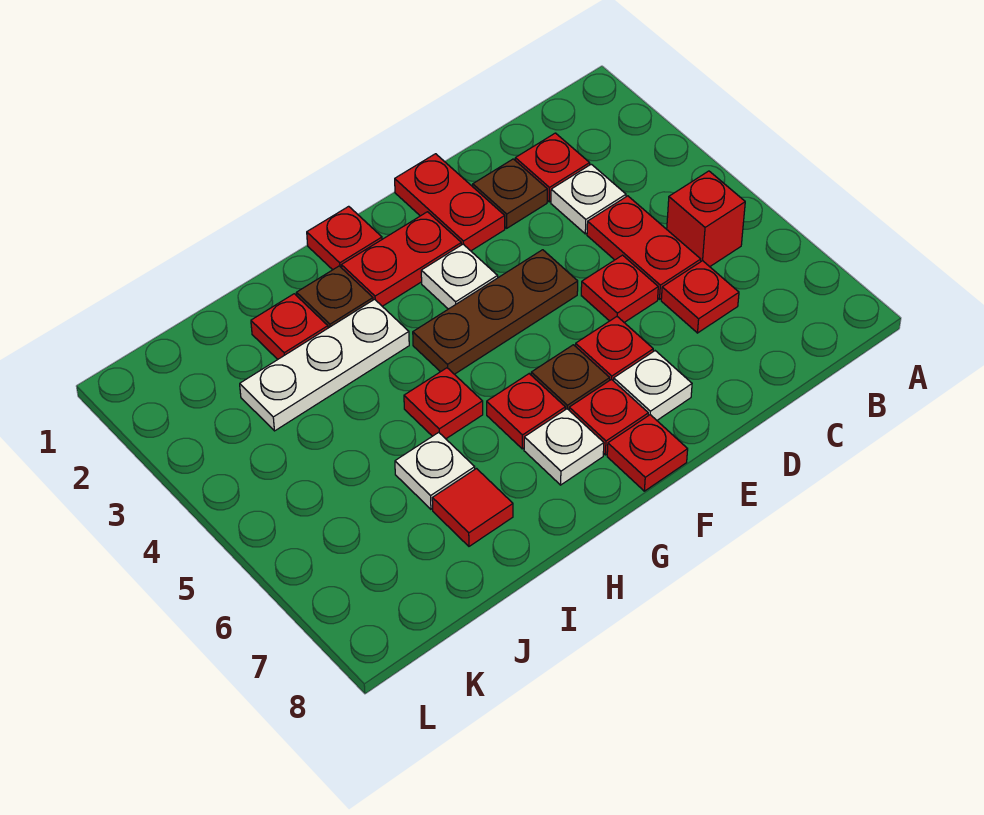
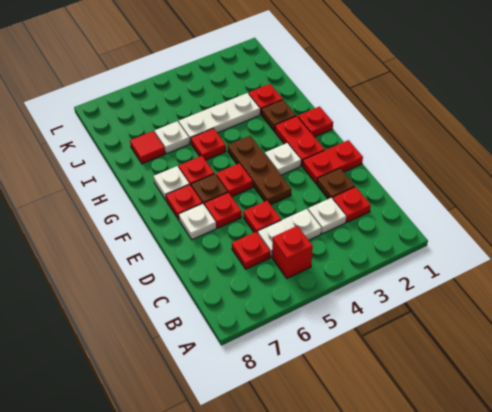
red 1x2 plate [587,196,701,299] -> white 1x2 plate [258,209,321,257]
red 1x1 plate [607,415,688,491] -> red 1x1 plate moved to [216,163,253,197]
white 1x3 plate [240,299,409,431] -> white 1x3 plate turned to [179,93,260,143]

